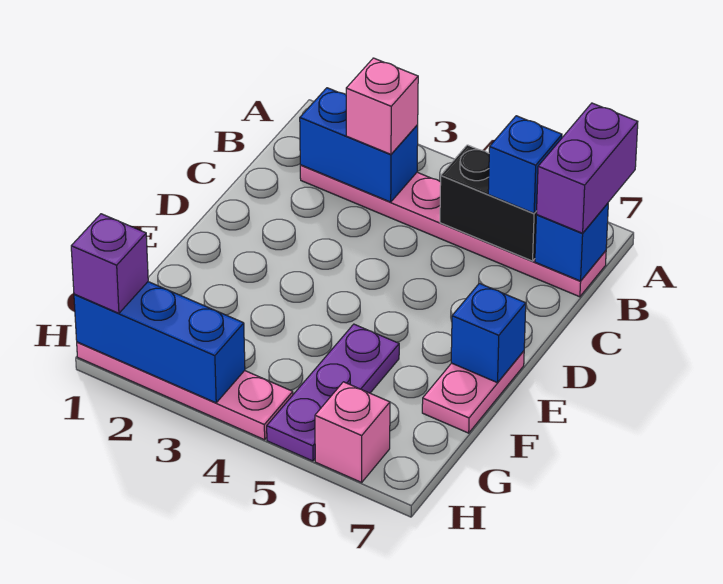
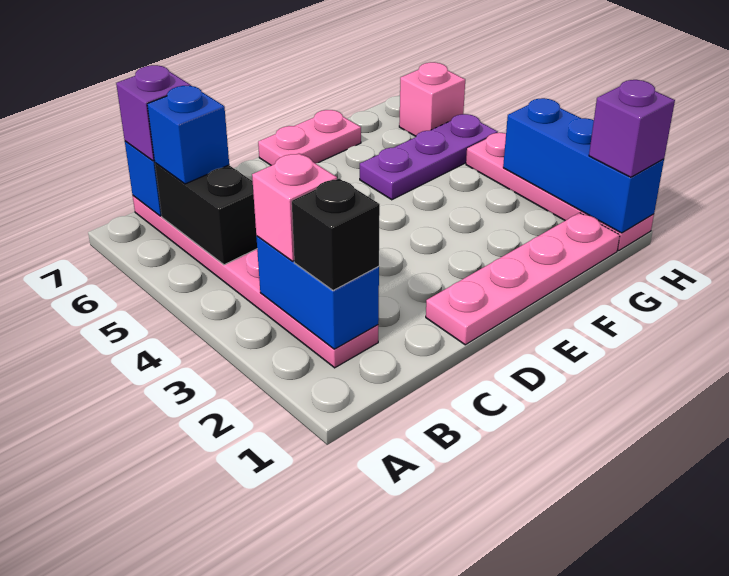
purple 1x2 brick [537,103,638,233] -> purple 1x1 brick [116,65,191,161]
none -> black 1x1 brick [292,179,380,291]
none -> pink 1x4 plate [426,213,620,345]
blue 1x1 brick [451,283,526,383] -> none

